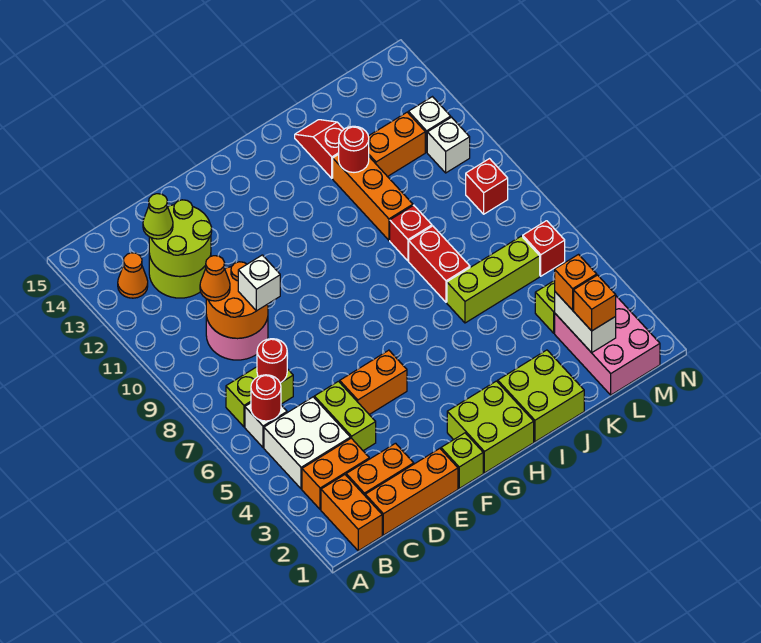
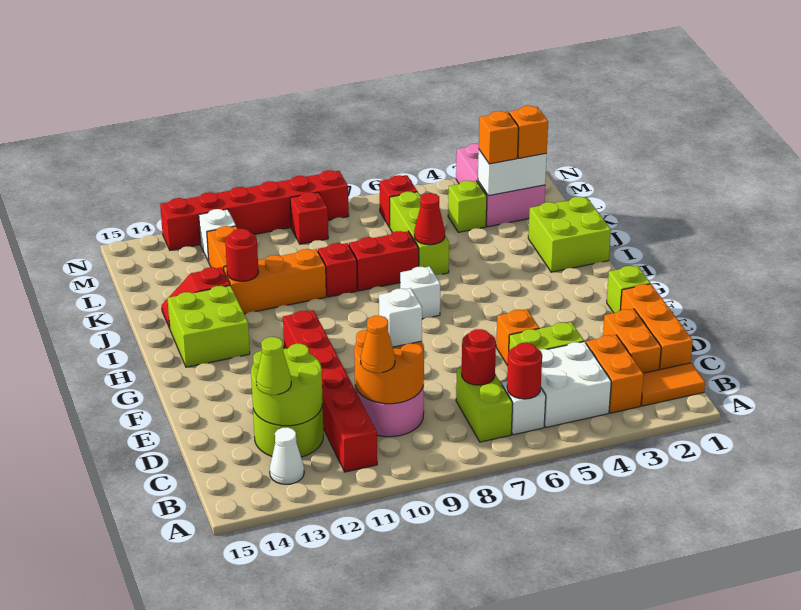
orange 1x2 brick [321,475,382,551] -> orange 1x2 tile [641,363,705,406]
none -> red 1x6 brick [283,310,377,472]
orange 1x1 cone [118,253,148,298] -> white 1x1 cone [270,427,304,484]
orange 1x2 brick [340,350,407,415] -> orange 1x1 brick [496,309,539,366]
lime 2x2 brick [447,381,534,473] -> lime 2x2 brick moved to [167,285,250,367]
none -> red 1x1 cone [414,193,445,245]
pink 2x3 brick [555,296,660,395] -> pink 2x3 brick turned to [456,144,545,227]
white 1x1 brick [427,117,470,173] -> white 1x1 brick moved to [400,266,440,319]
none -> red 1x6 brick [160,170,349,250]

